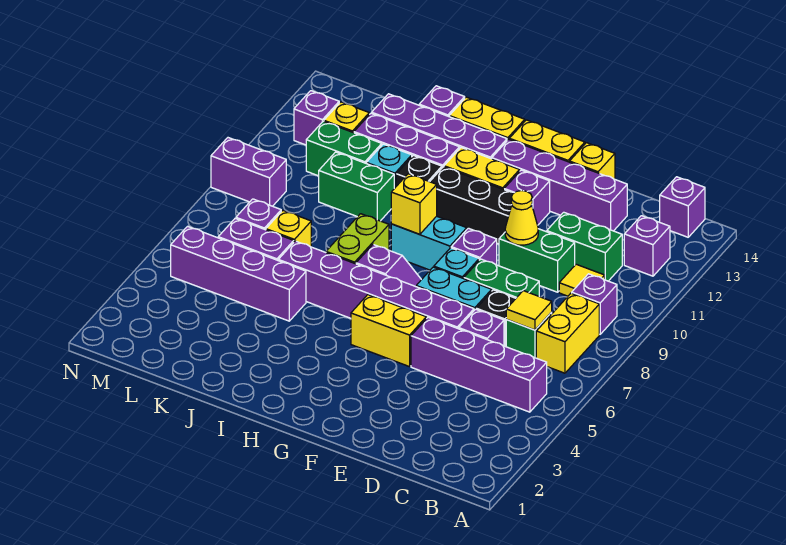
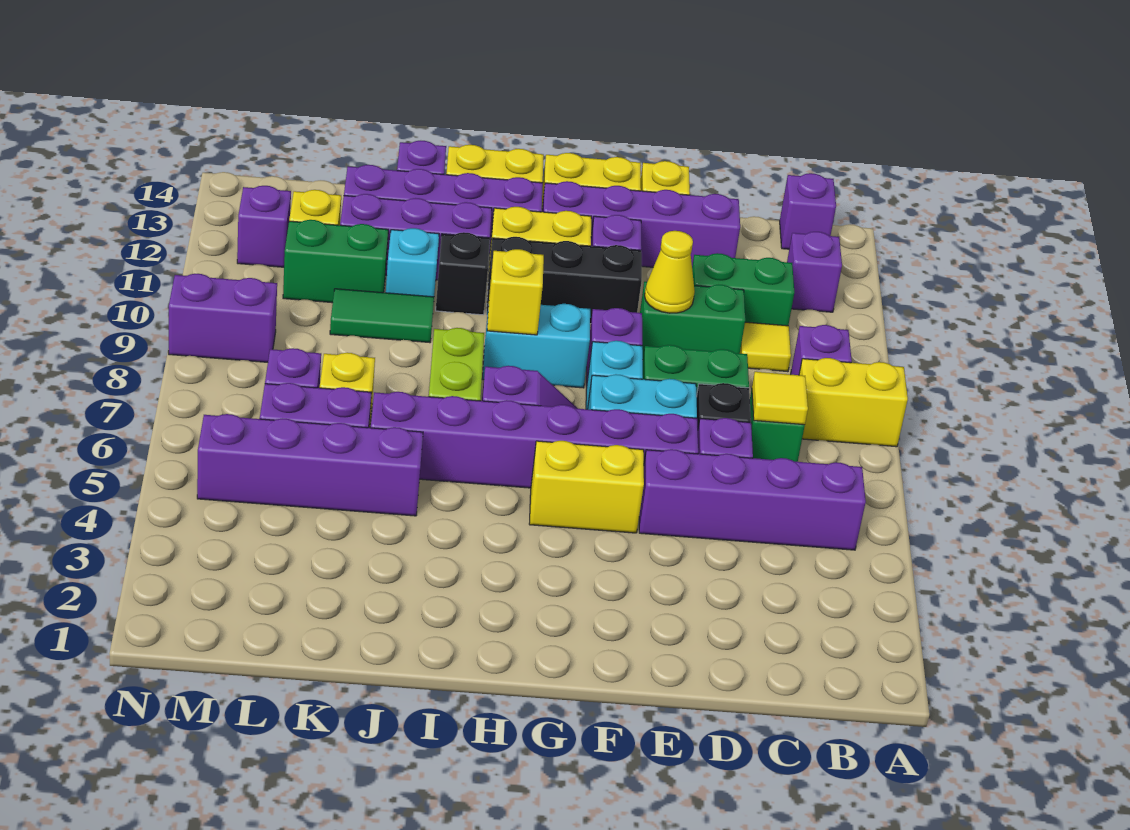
yellow 1x2 brick [536,293,599,373] -> yellow 1x2 brick turned to [799,358,908,447]
green 1x2 brick [319,152,394,221] -> green 1x2 tile [330,289,434,343]

